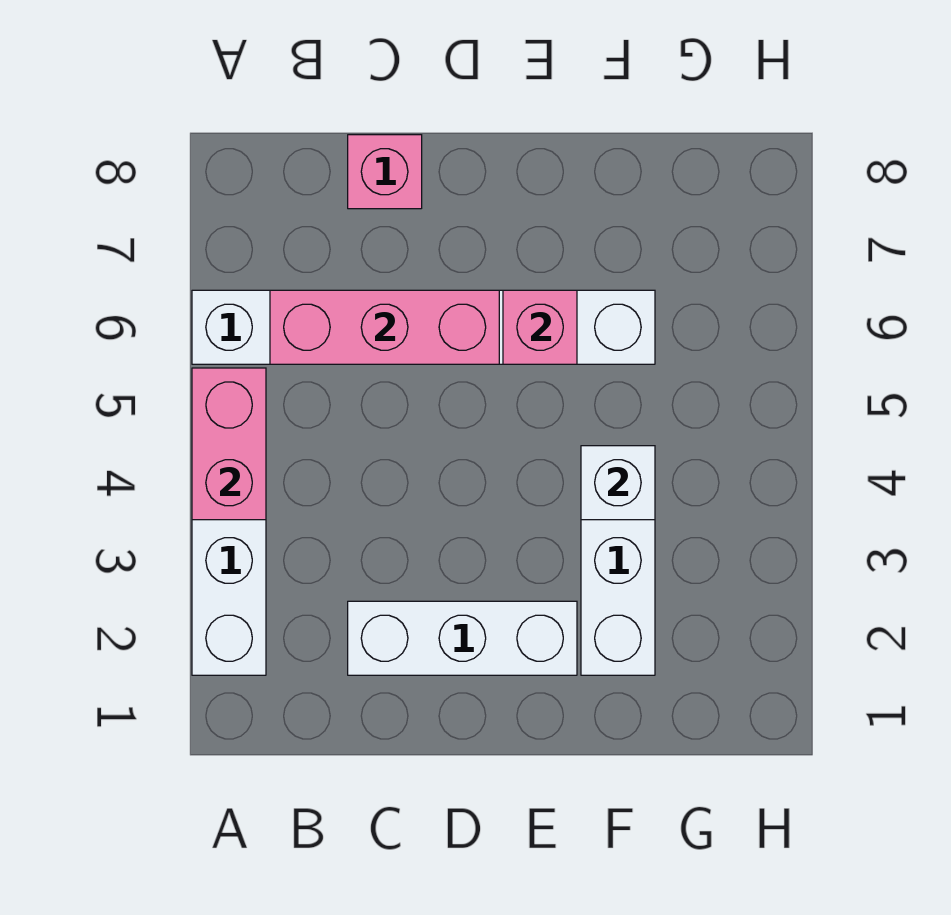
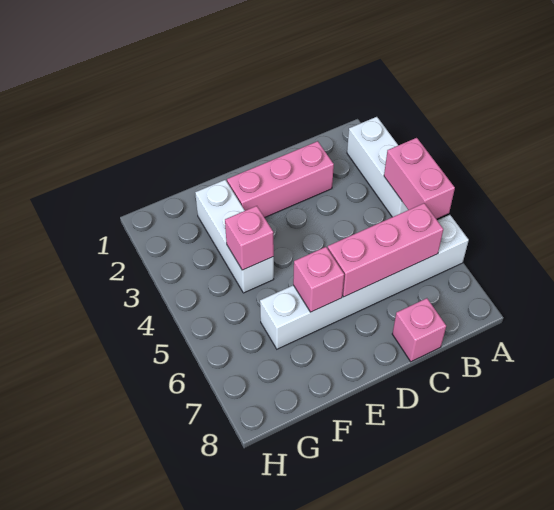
white 1x3 brick [348,601,577,675] -> pink 1x3 brick [227,141,334,218]
white 1x1 brick [581,446,655,520] -> pink 1x1 brick [225,206,274,270]

